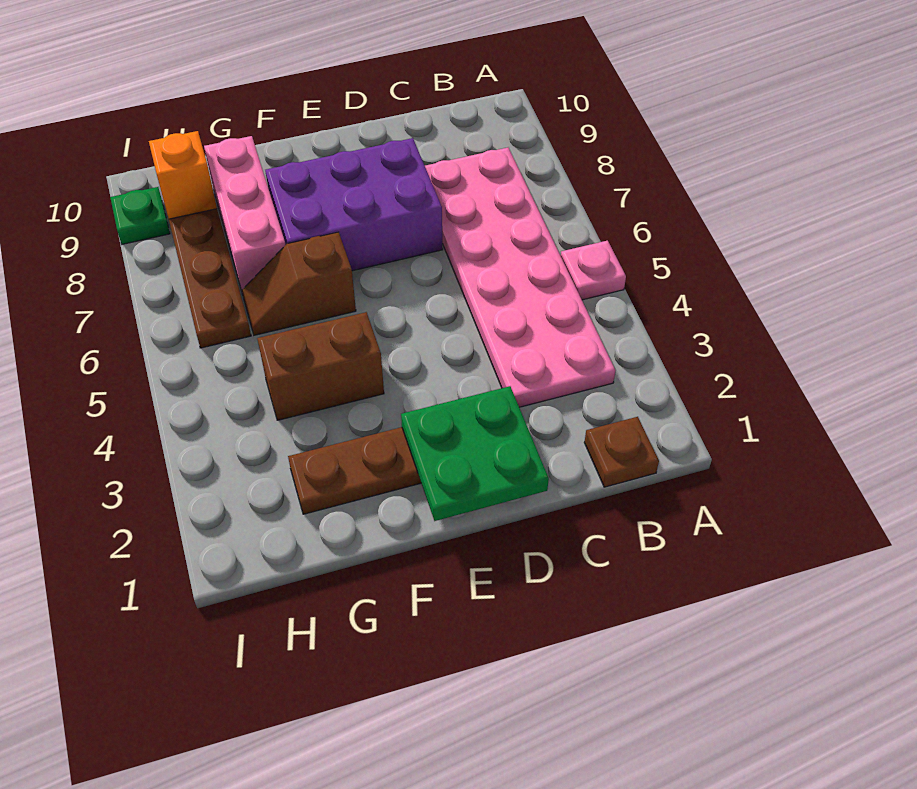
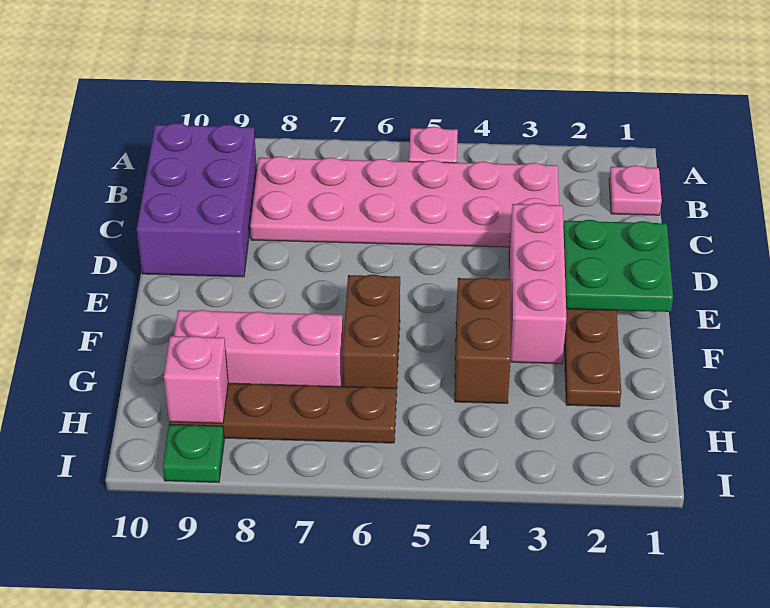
brown 1x1 plate [584,417,659,487] -> pink 1x1 plate [609,165,662,215]
none -> pink 1x3 brick [509,203,567,364]
purple 2x3 brick [265,138,443,271] -> purple 2x3 brick moved to [137,123,257,277]
brown 1x2 slope [242,232,356,335] -> brown 1x2 brick [342,275,400,396]
orange 1x1 brick [149,131,217,219] -> pink 1x1 brick [164,336,228,423]

